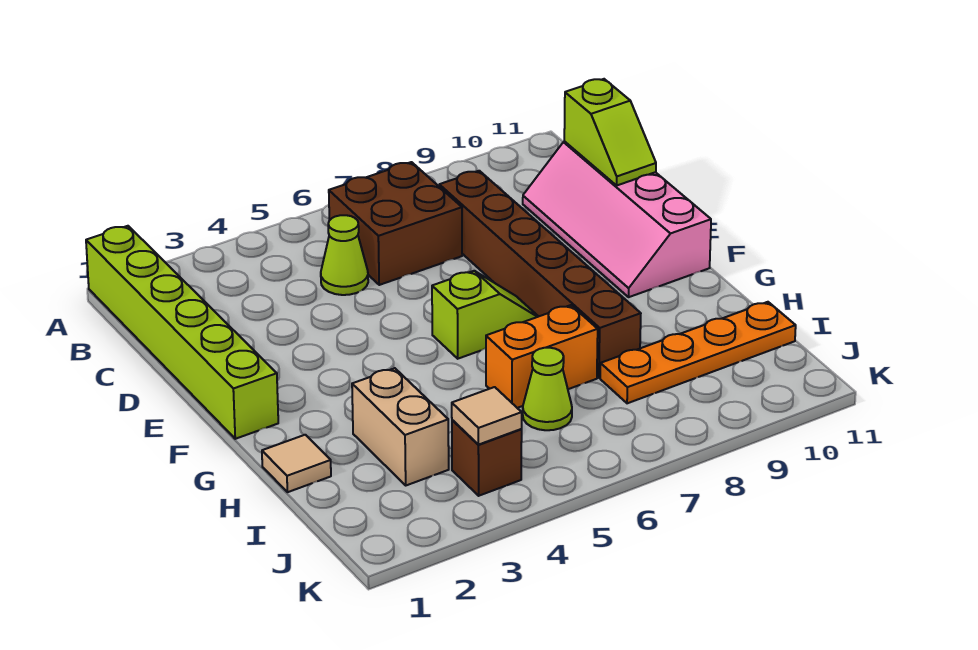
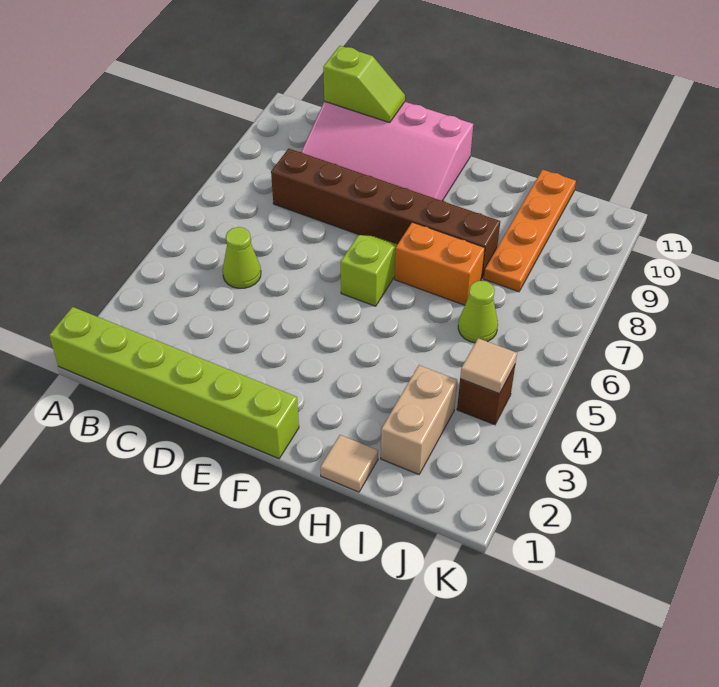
brown 2x2 brick [329,162,462,285] -> none
pink 2x4 slope [523,142,711,297] -> pink 3x4 slope [301,101,473,201]
tan 1x2 brick [352,368,449,485] -> tan 1x2 brick turned to [381,365,457,474]
orange 1x2 brick [486,305,598,408] -> orange 1x2 brick turned to [395,222,485,305]

